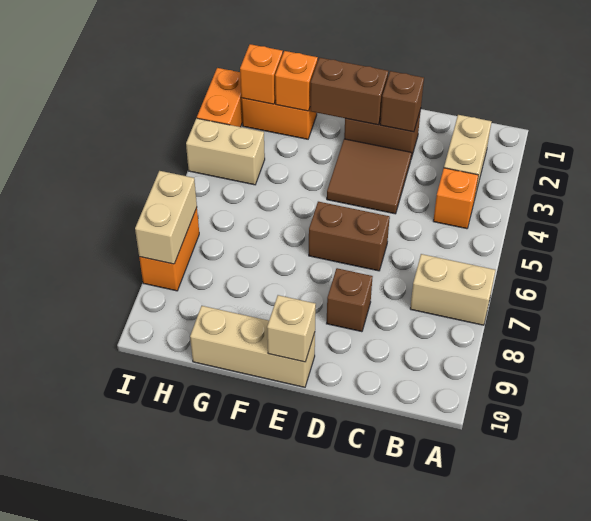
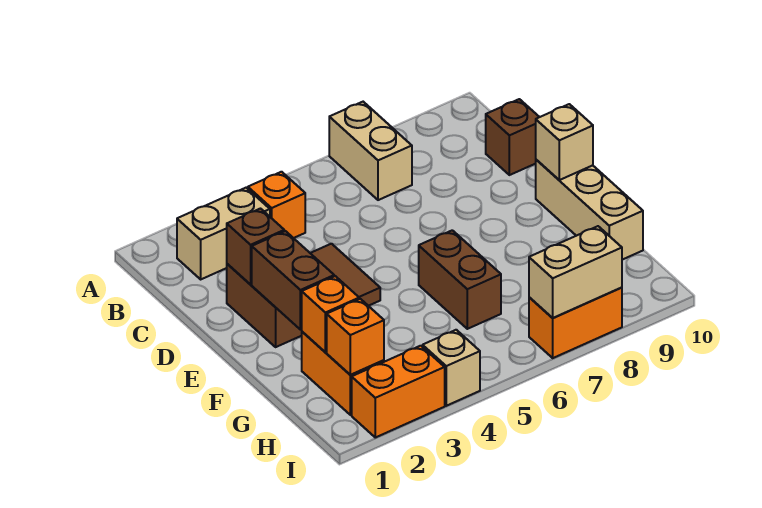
brown 1x2 brick [309,202,390,271] -> brown 1x2 brick moved to [419,230,501,329]
brown 1x1 brick [327,268,373,332] -> brown 1x1 brick moved to [486,99,539,175]
tan 1x2 brick [186,118,265,185] -> tan 1x1 brick [423,330,480,406]

